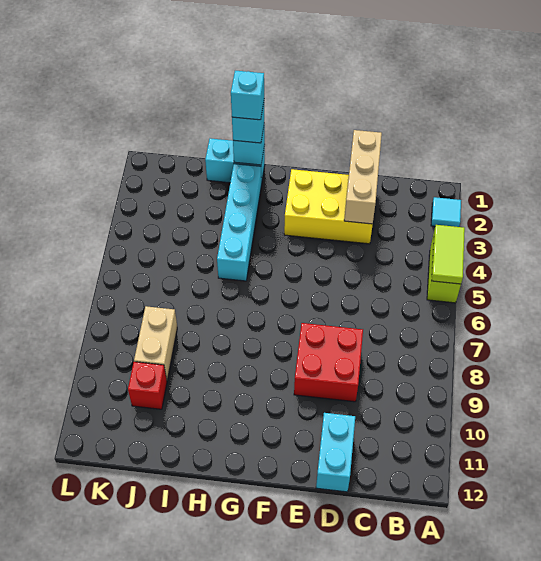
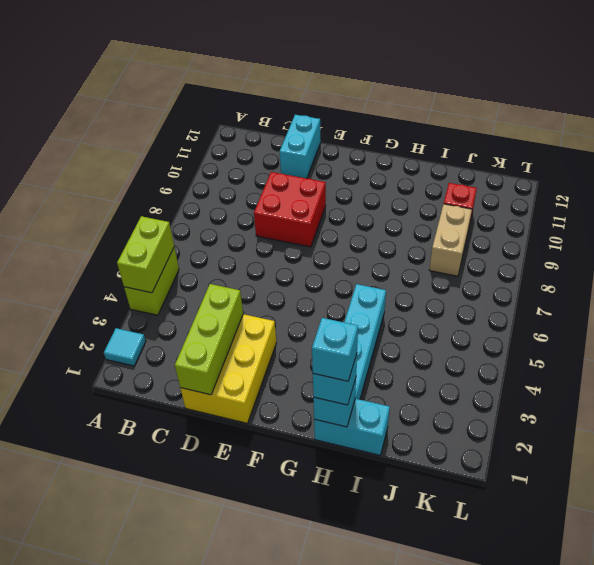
lime 1x2 tile [431,225,465,284] -> lime 1x2 brick [117,216,174,293]
tan 1x3 brick [344,130,382,224] -> lime 1x3 brick [175,284,243,395]
yellow 2x3 brick [284,169,373,244] -> yellow 2x3 brick turned to [180,314,276,423]

